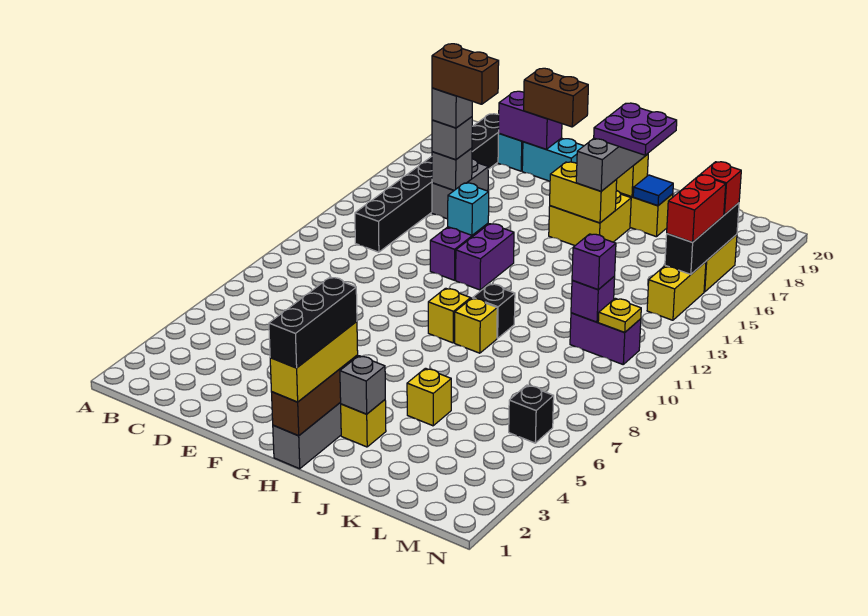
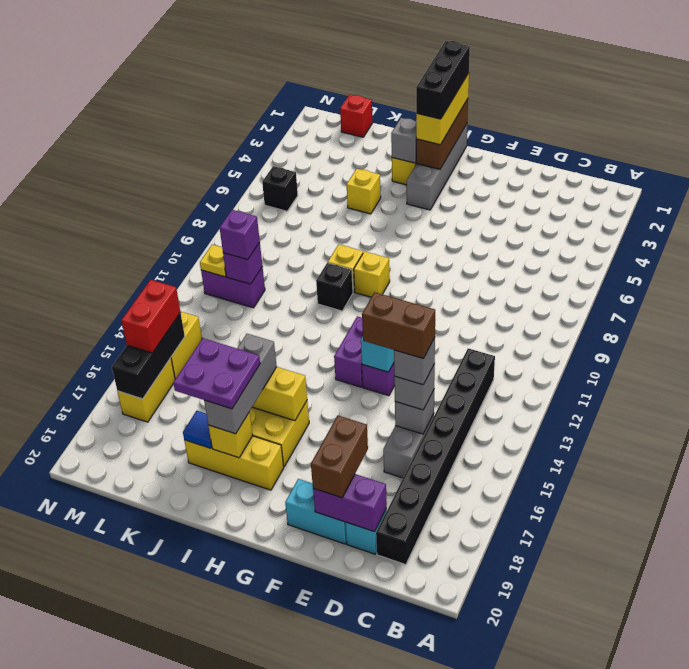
brown 1x2 brick [524,68,588,127] -> brown 1x2 brick turned to [311,416,368,498]
red 1x1 brick [700,162,741,215] -> red 1x1 brick moved to [340,94,373,137]

